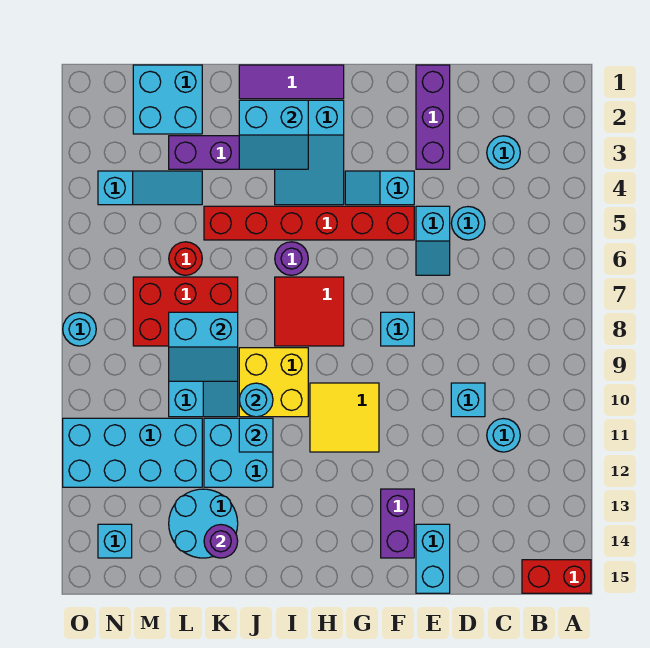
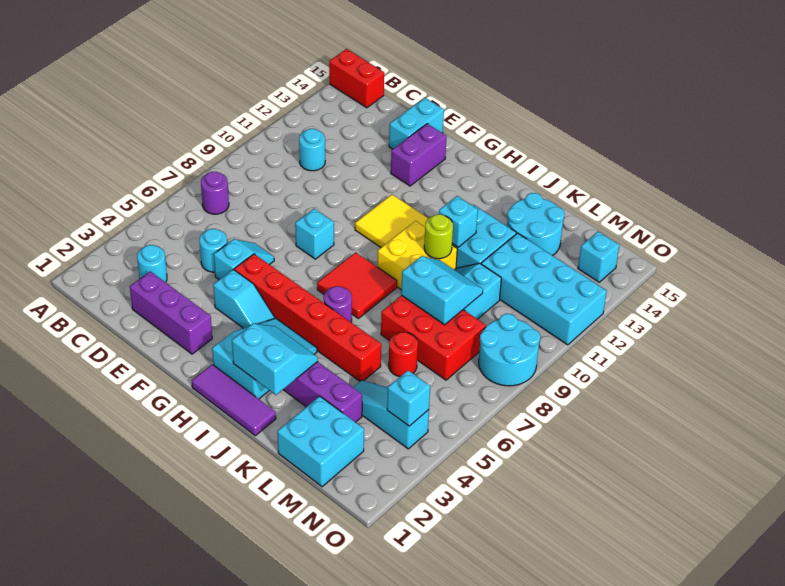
cyan 1x1 brick [451,383,485,417] -> cyan 1x1 brick moved to [387,370,430,426]
purple 1x3 brick [416,65,450,169] -> purple 1x3 brick turned to [130,271,212,354]
cyan 1x1 round brick [239,383,273,417] -> lime 1x1 round brick [424,214,453,259]
purple 1x1 round brick [204,525,238,558] -> purple 1x1 round brick moved to [201,172,229,214]
cyan 1x1 round brick [63,313,96,346] -> cyan 2x2 round brick [479,314,540,386]

